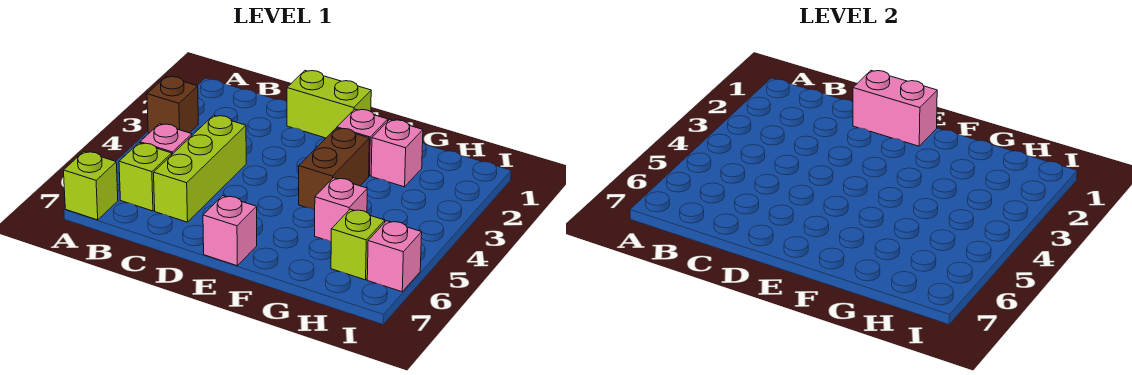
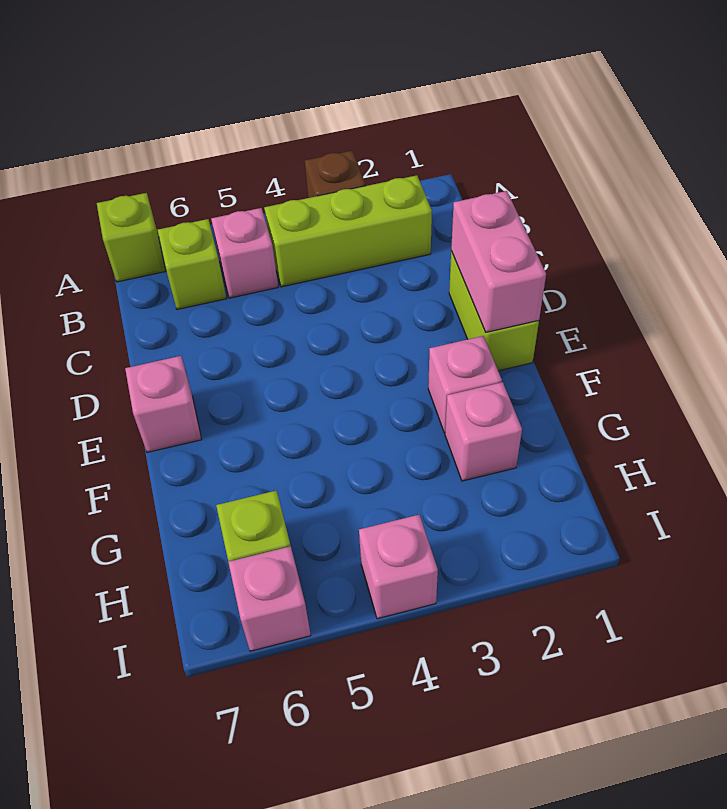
lime 1x3 brick [154,115,246,222] -> lime 1x3 brick moved to [264,175,432,287]
brown 1x2 brick [299,128,369,210] -> none
pink 1x1 brick [315,178,367,242] -> pink 1x1 brick moved to [359,515,438,619]

